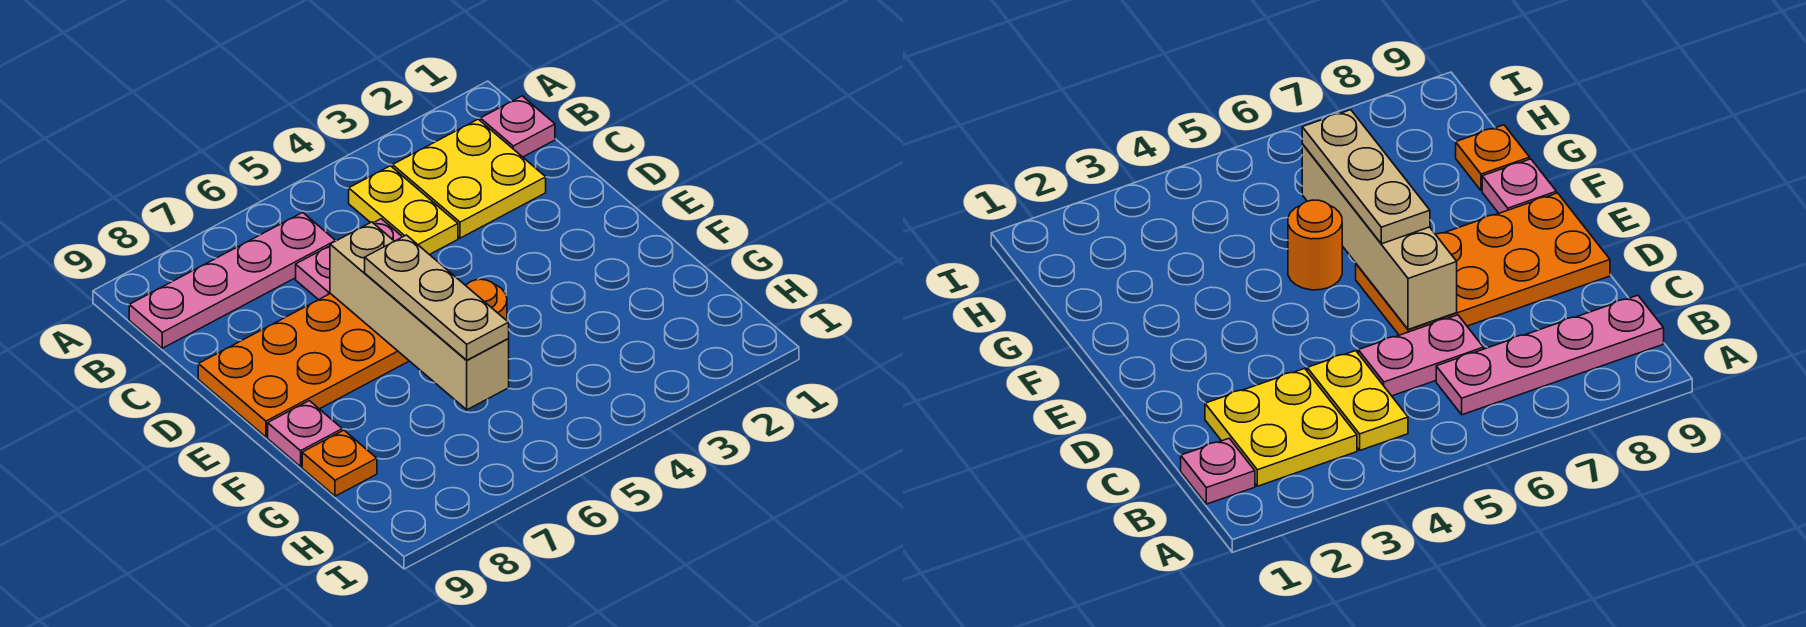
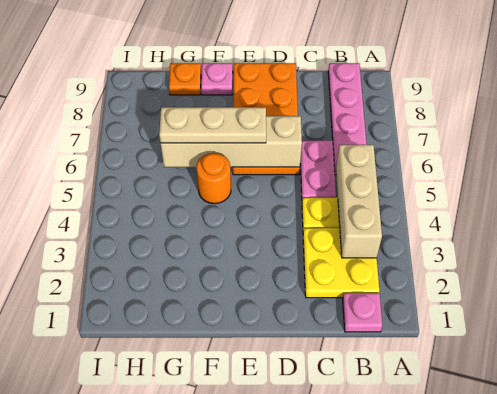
none -> tan 1x3 brick [336,145,382,258]

